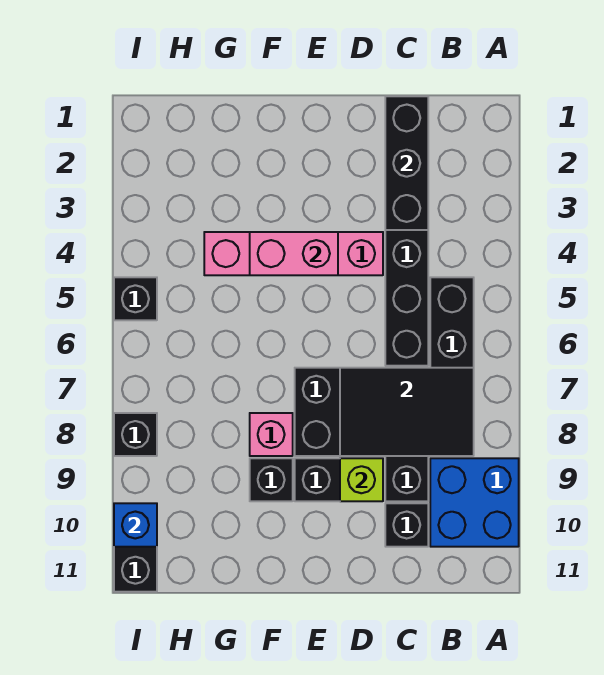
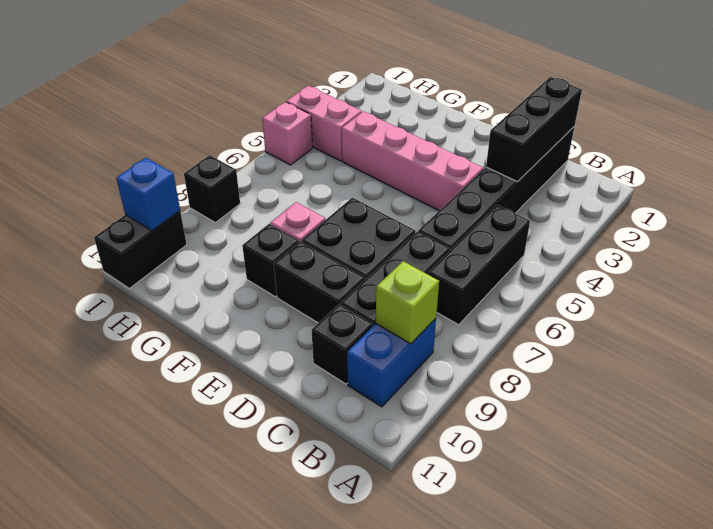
blue 2x2 brick [430,458,519,547] -> blue 1x2 brick [347,319,436,407]
black 2x3 tile [340,368,474,456] -> none
lime 1x1 brick [340,458,383,501] -> lime 1x1 brick moved to [376,261,439,344]
pink 1x2 brick [250,232,338,275] -> pink 1x2 brick moved to [286,86,362,161]
black 1x1 brick [114,277,157,320] -> pink 1x1 brick [262,102,313,165]

